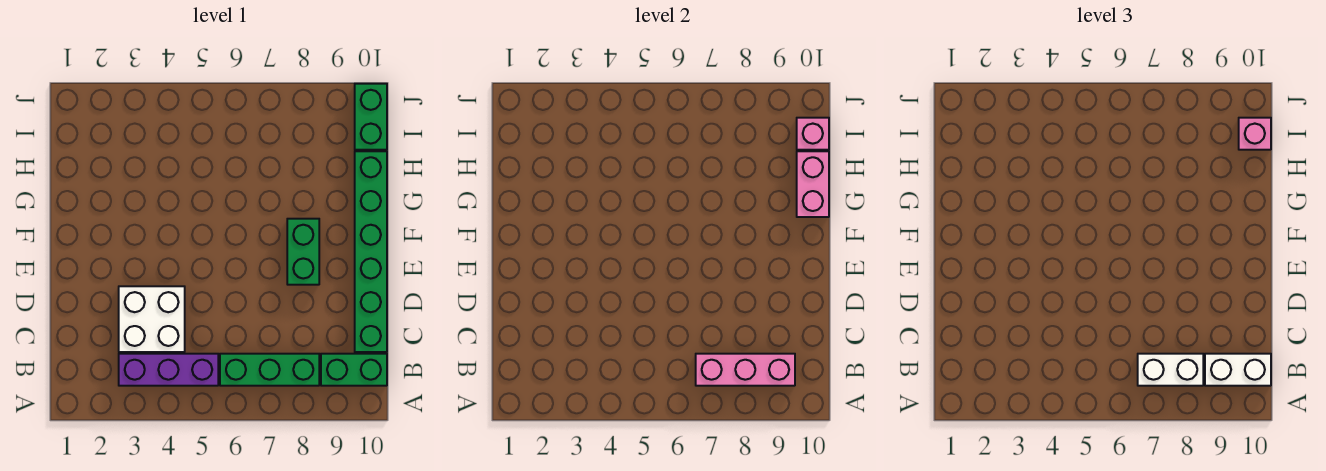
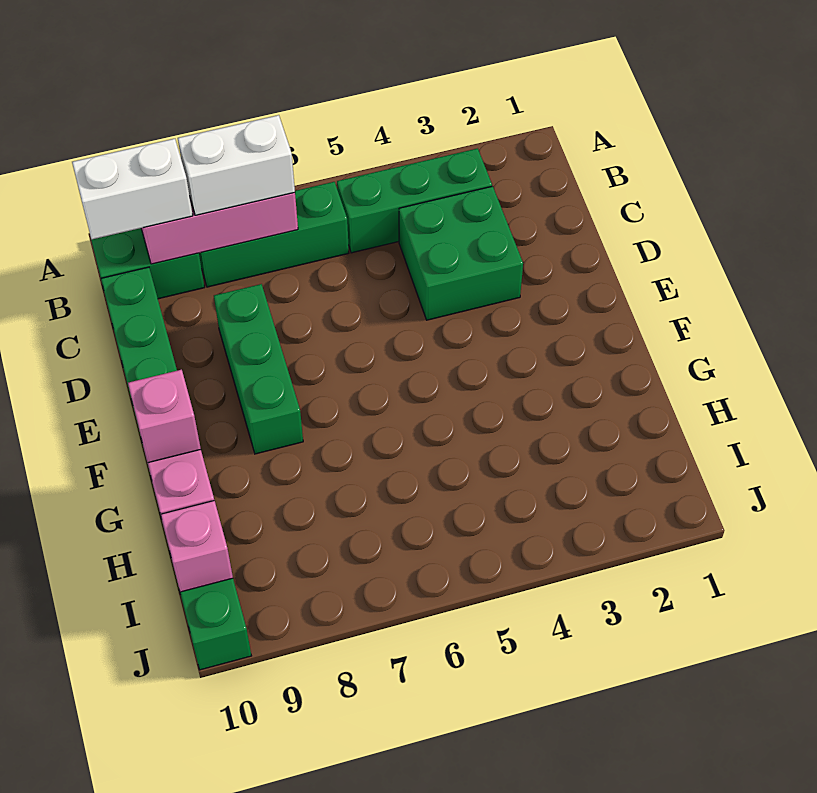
purple 1x3 brick [119,354,218,386] -> green 1x3 brick [337,148,492,253]
white 2x2 brick [119,286,185,352] -> green 2x2 brick [399,186,523,320]
green 1x2 brick [287,219,319,285] -> green 1x3 brick [214,284,303,454]
pink 1x1 brick [1239,118,1271,150] -> pink 1x1 brick moved to [128,370,201,463]

